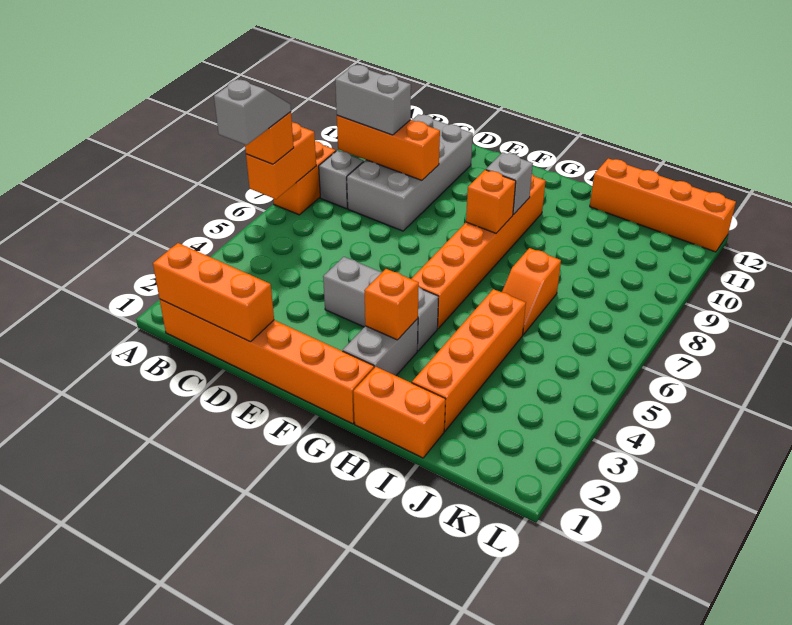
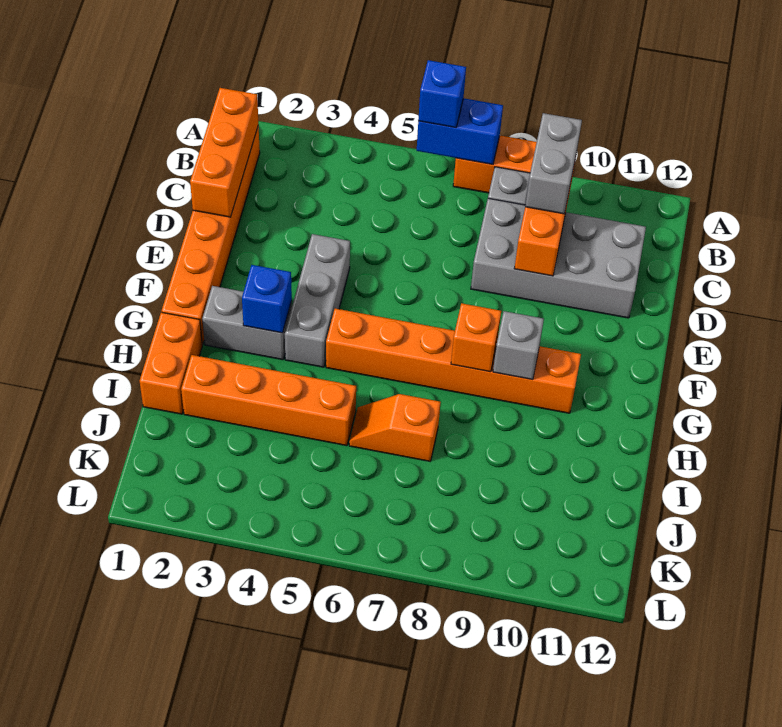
grey 1x2 slope [214,79,291,145] -> none
orange 1x2 brick [246,122,316,199] -> blue 1x2 brick [417,98,503,164]
orange 1x1 brick [245,112,294,164] -> blue 1x1 brick [418,60,466,127]
orange 1x1 brick [364,269,419,340] -> blue 1x1 brick [242,265,292,333]
orange 1x4 brick [590,158,736,252] -> none

